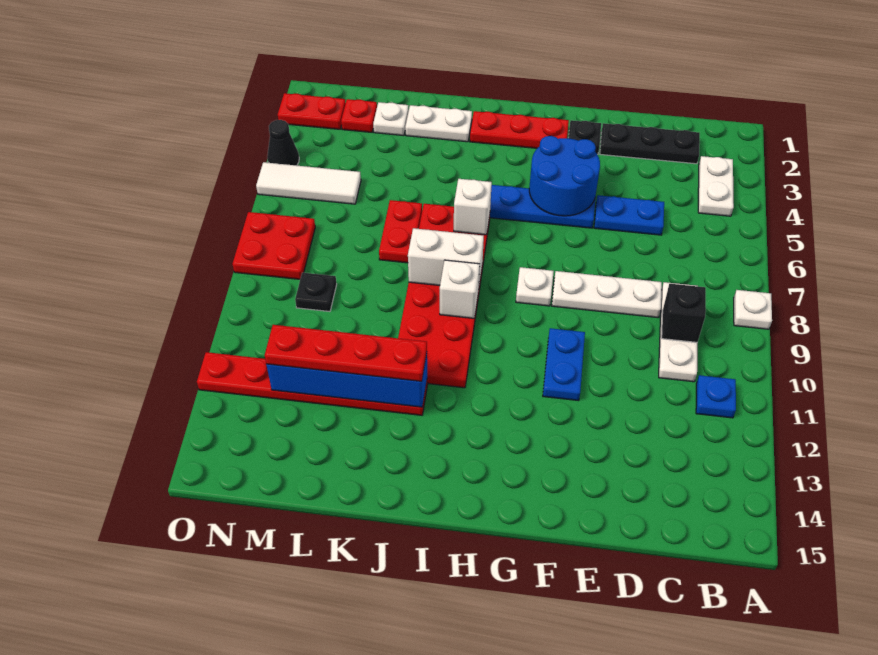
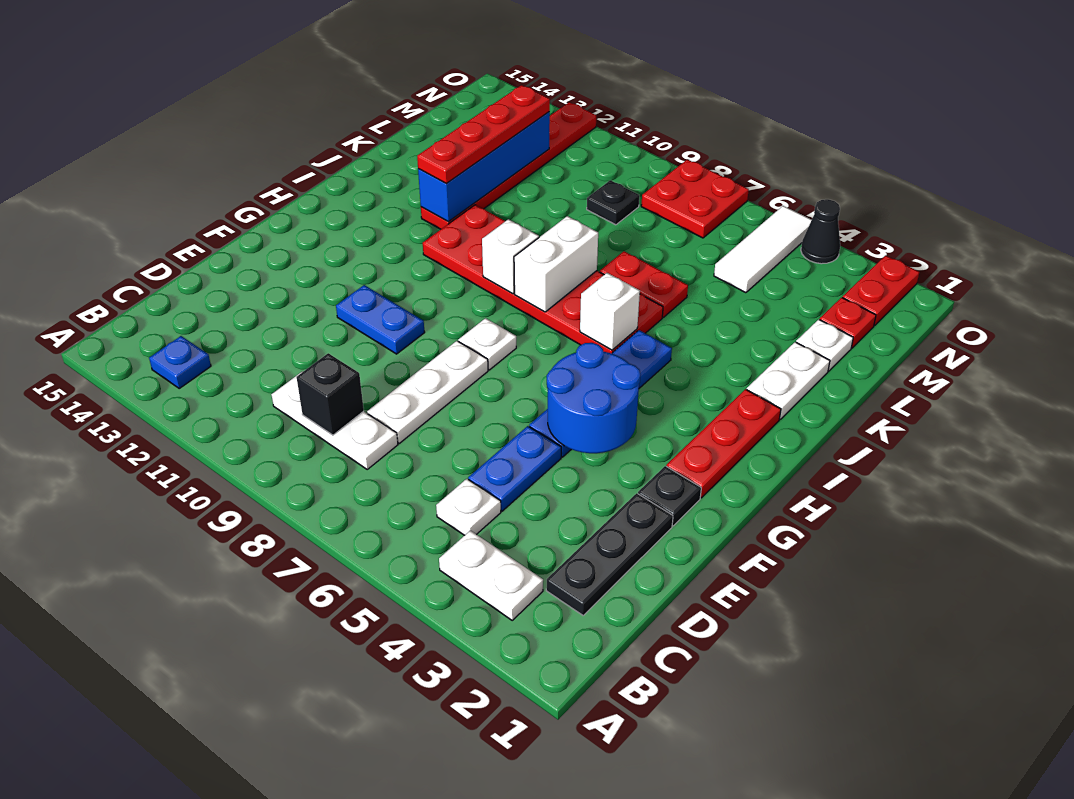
white 1x1 plate [734,290,772,329] -> white 1x1 plate moved to [436,479,501,535]
blue 1x1 plate [696,375,736,418] -> blue 1x1 plate moved to [149,336,211,388]

